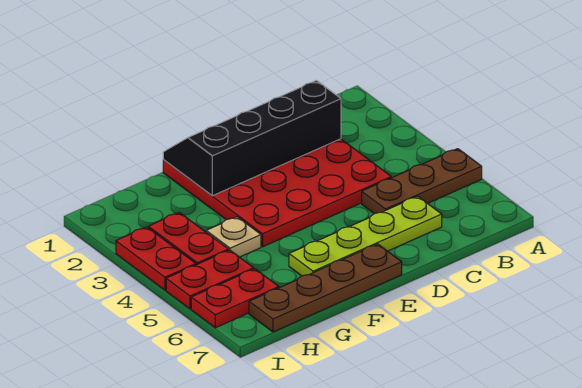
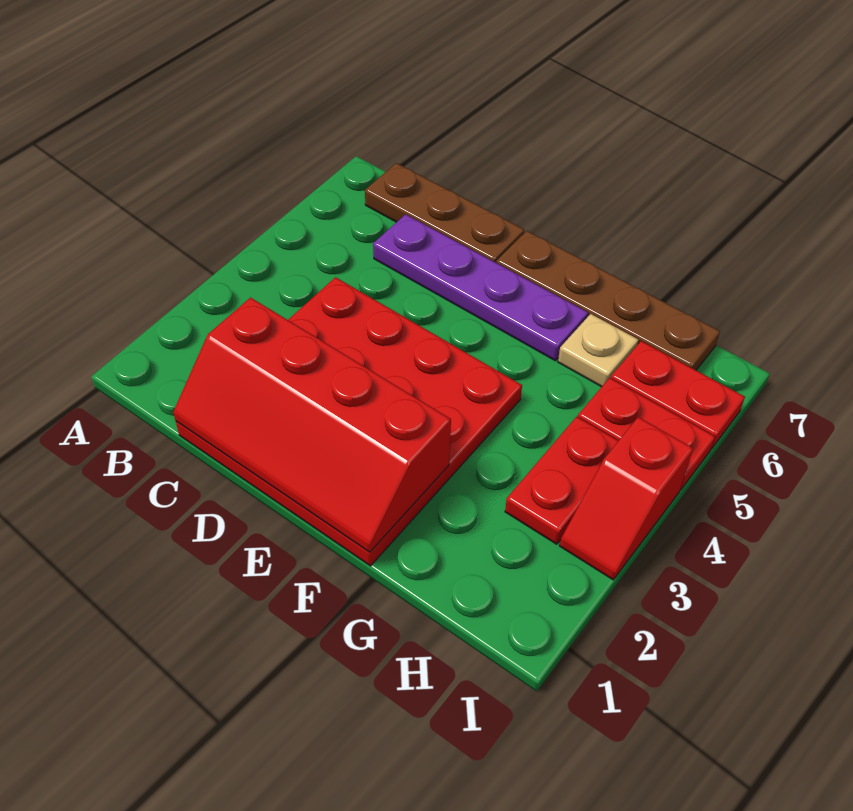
brown 1x3 plate [362,149,482,214] -> brown 1x3 plate moved to [365,163,524,262]
black 2x4 slope [163,81,341,196] -> red 2x4 slope [173,298,451,552]
lime 1x4 plate [289,196,442,276] -> purple 1x4 plate [373,214,588,361]
tan 1x1 plate [206,217,261,257] -> tan 1x1 plate moved to [558,314,638,387]
red 1x2 plate [116,227,196,290] -> red 1x2 slope [560,417,693,580]

